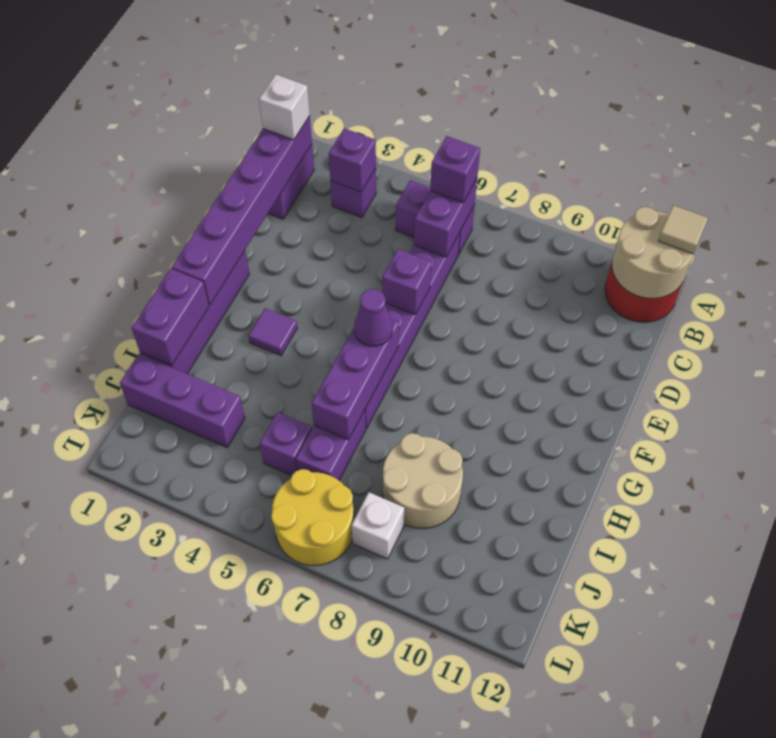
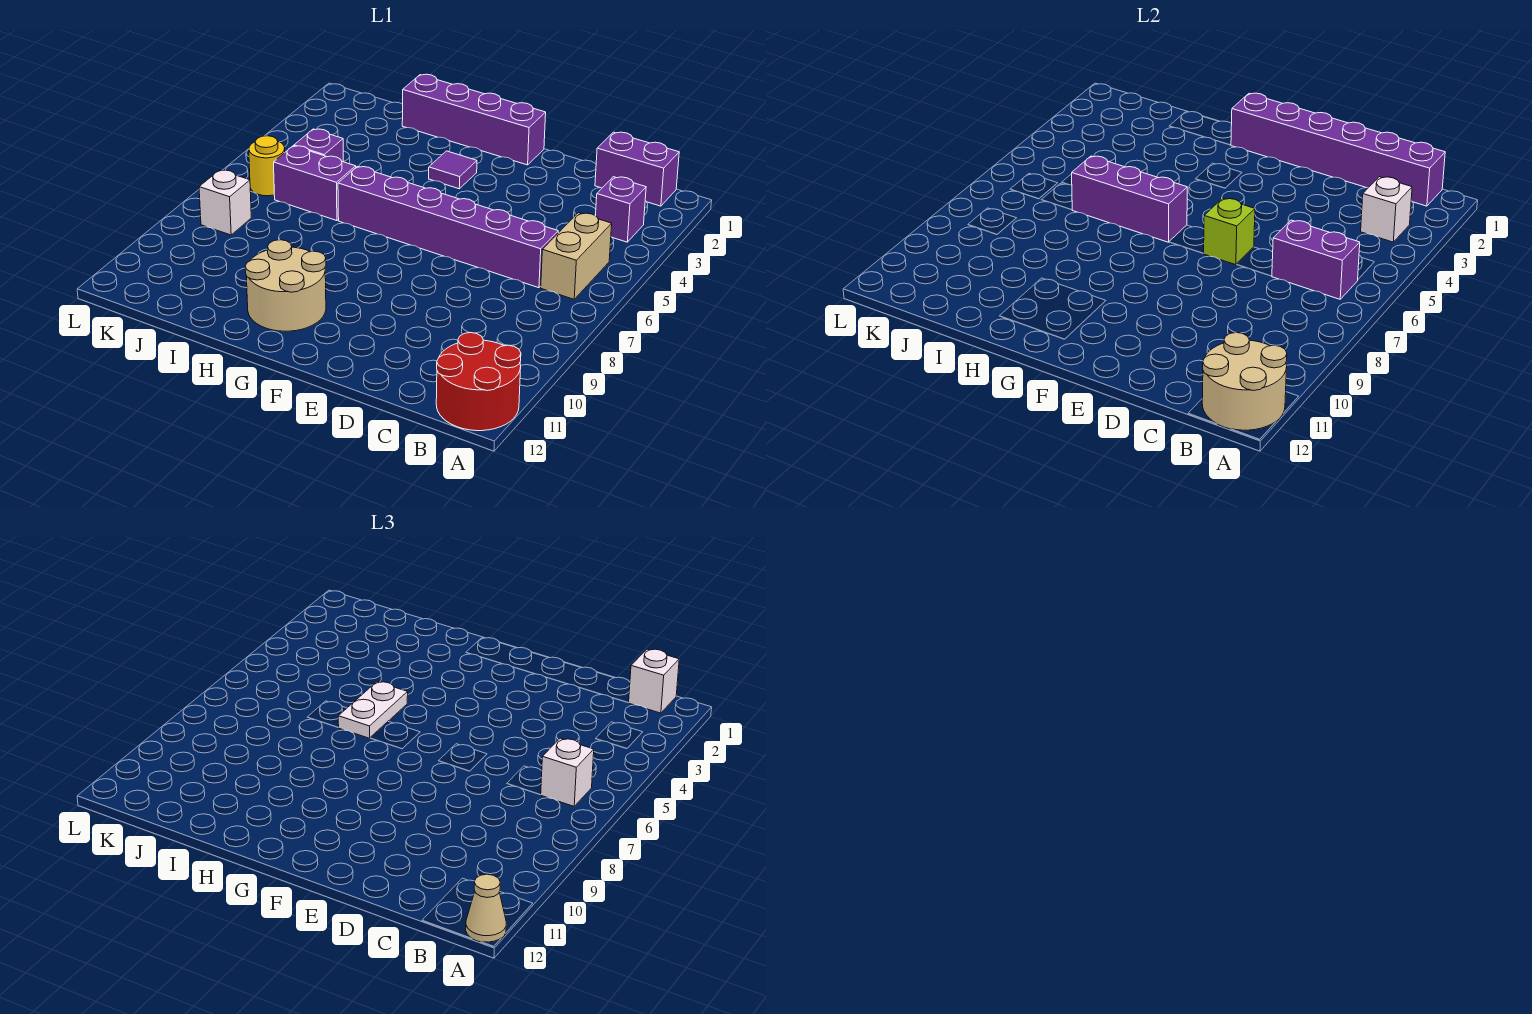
tan 1x1 tile [658,205,708,254] -> tan 1x1 cone [466,874,506,942]
purple 1x1 brick [329,128,376,192] -> white 1x1 brick [1361,177,1412,242]
purple 1x2 brick [395,180,475,255] -> tan 1x2 brick [541,213,612,299]
purple 1x1 brick [430,136,480,203] -> white 1x1 brick [541,738,594,806]
purple 1x1 brick [382,249,432,315] -> lime 1x1 brick [1203,198,1255,265]
purple 1x1 cone [354,289,393,346] -> none
purple 1x2 brick [132,269,209,365] -> none
none -> white 1x2 plate [338,682,408,738]
tan 2x2 round brick [383,433,463,528] -> tan 2x2 round brick moved to [245,240,326,331]
purple 1x3 brick [120,354,245,447] -> none
yellow 2x2 round brick [271,469,354,566] -> yellow 1x1 round brick [249,136,285,196]

